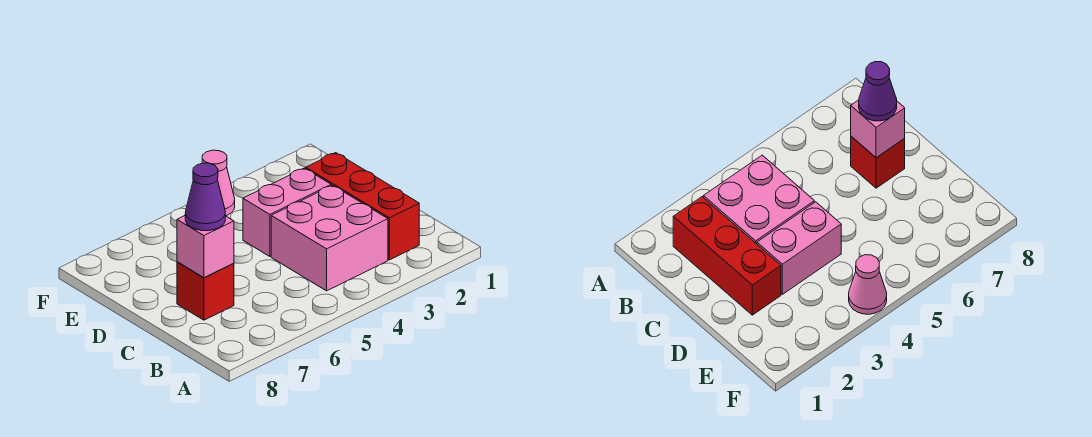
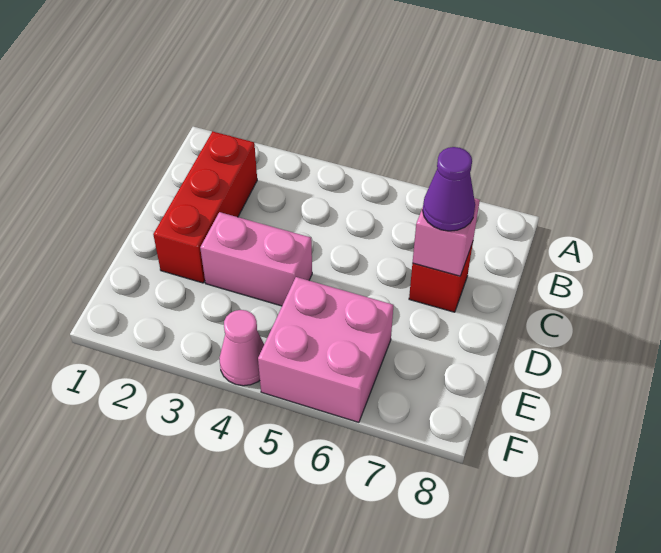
pink 2x2 brick [271,185,388,291] -> pink 2x2 brick moved to [258,277,393,422]

